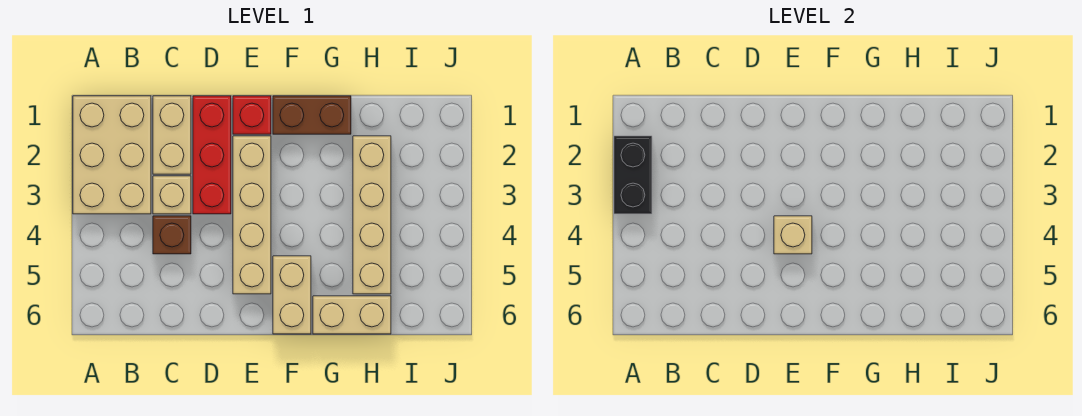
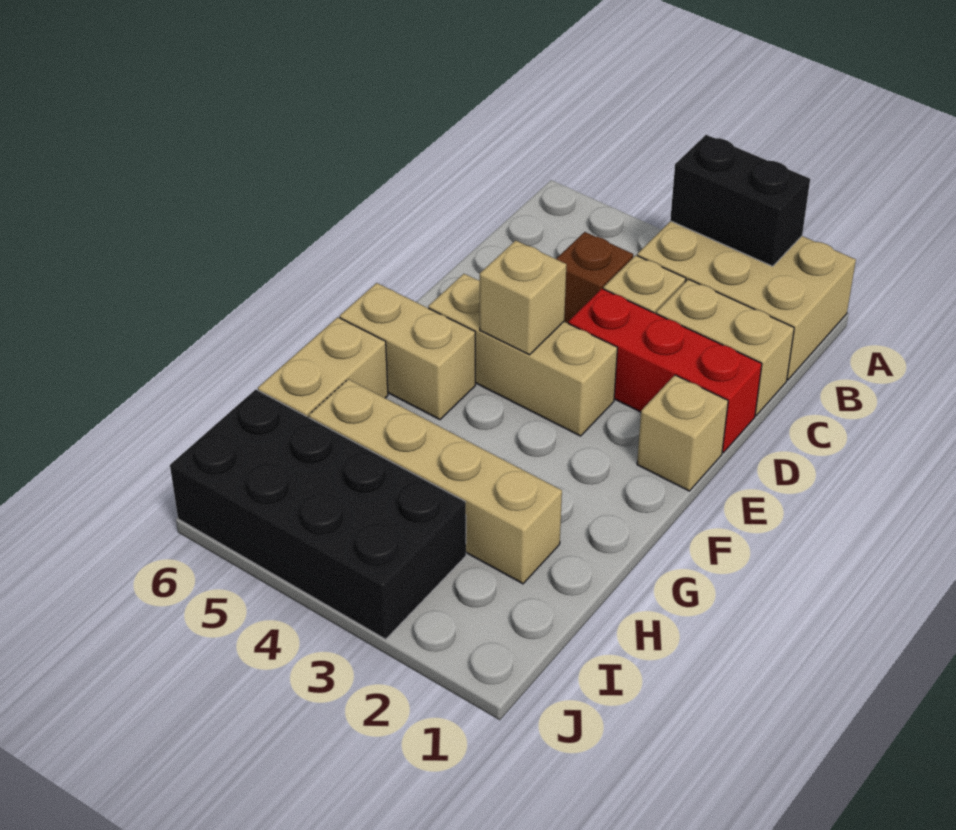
red 1x1 brick [233,96,271,134] -> tan 1x1 brick [637,375,728,491]
tan 1x4 brick [233,136,271,294] -> tan 1x3 brick [428,274,617,436]
brown 1x2 brick [273,96,351,134] -> none
none -> black 2x4 brick [170,389,466,639]

